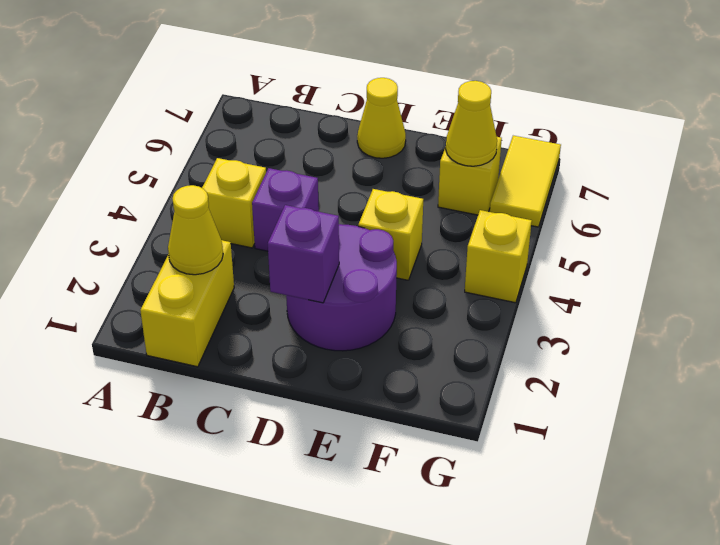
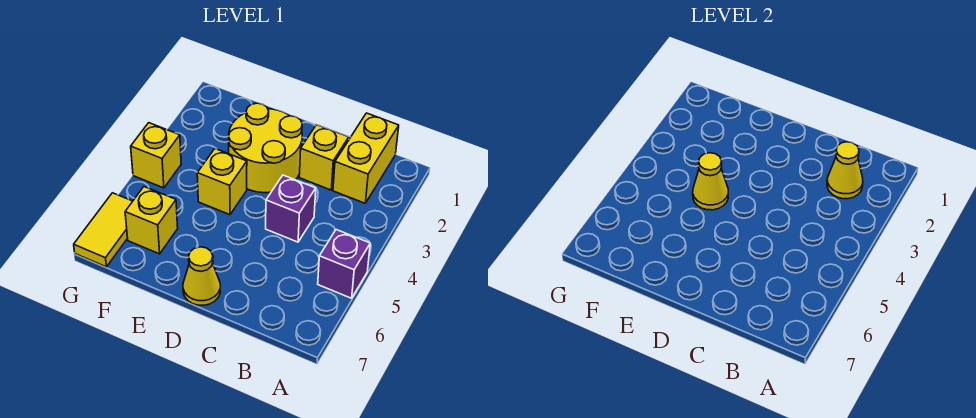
yellow 1x1 brick [202,158,266,248] -> yellow 1x1 brick moved to [299,125,349,190]
purple 2x2 round brick [286,224,397,351] -> yellow 2x2 round brick [229,103,302,193]
purple 1x1 brick [268,205,339,303] -> purple 1x1 brick moved to [318,230,370,298]
yellow 1x1 cone [446,81,497,166] -> yellow 1x1 cone moved to [693,153,728,210]

